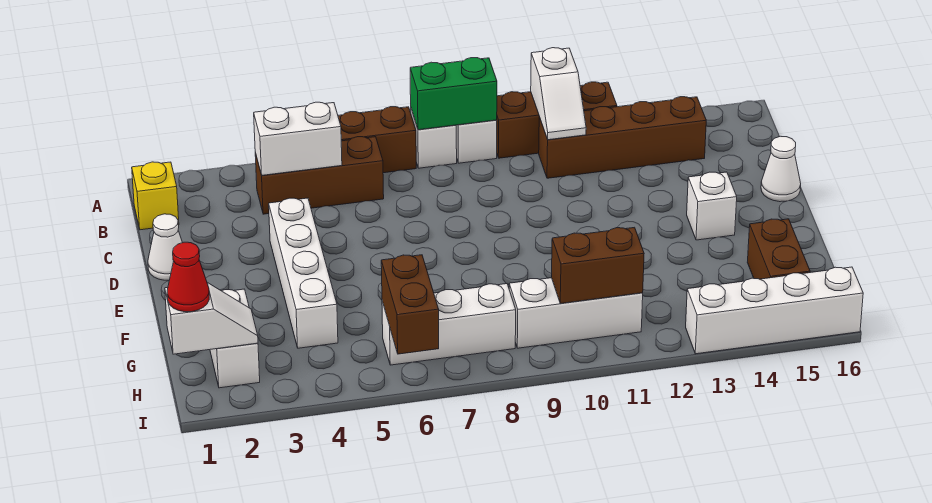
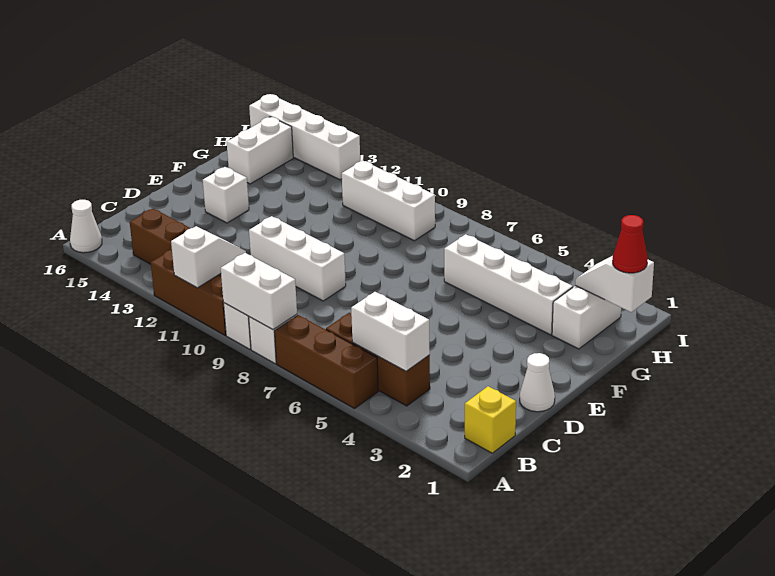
green 1x2 brick [410,58,497,130] -> white 1x2 brick [221,253,297,330]
white 1x4 brick [269,198,338,348] -> white 1x4 brick turned to [444,234,573,335]
white 1x1 cone [761,136,801,202] -> white 1x1 cone moved to [70,200,102,253]
brown 1x2 brick [747,219,810,279] -> white 1x2 brick [227,117,293,184]
white 1x3 brick [382,284,516,365] -> white 1x3 brick moved to [249,216,346,301]
brown 1x2 brick [381,255,439,354] -> none
brown 1x2 brick [552,227,644,304] -> none

